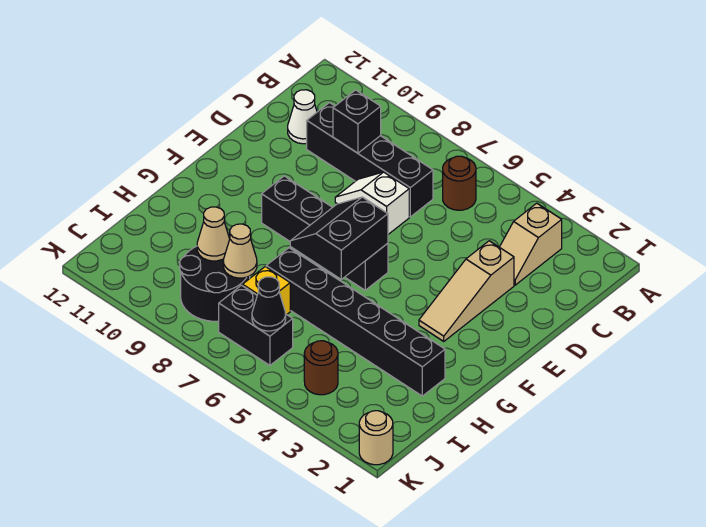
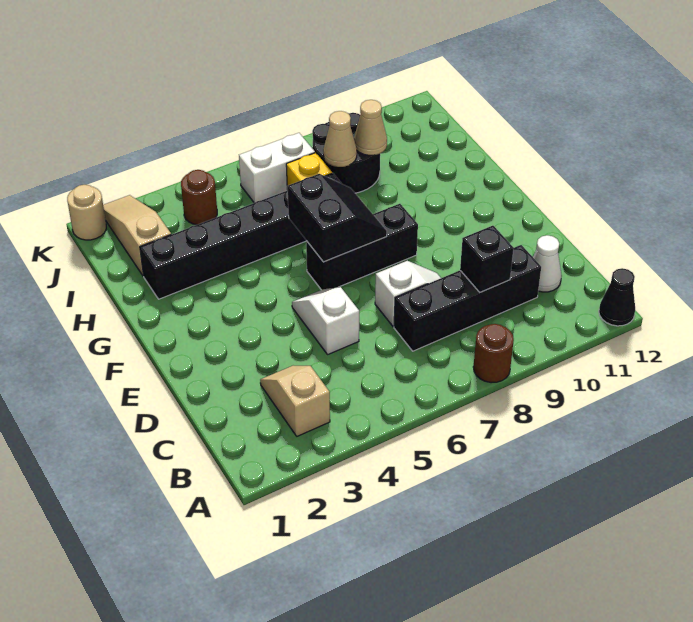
brown 1x1 round brick [443,156,476,210] -> brown 1x1 round brick moved to [473,324,514,383]
tan 1x3 slope [419,241,514,341] -> tan 1x3 slope moved to [103,195,171,276]
none -> white 1x2 slope [292,287,359,354]
black 1x4 brick [262,176,388,290] -> black 1x3 brick [306,204,418,290]
black 1x2 brick [219,285,293,365] -> white 1x2 brick [239,133,315,203]
black 1x1 cone [252,277,286,331] -> black 1x1 cone moved to [599,268,635,326]

